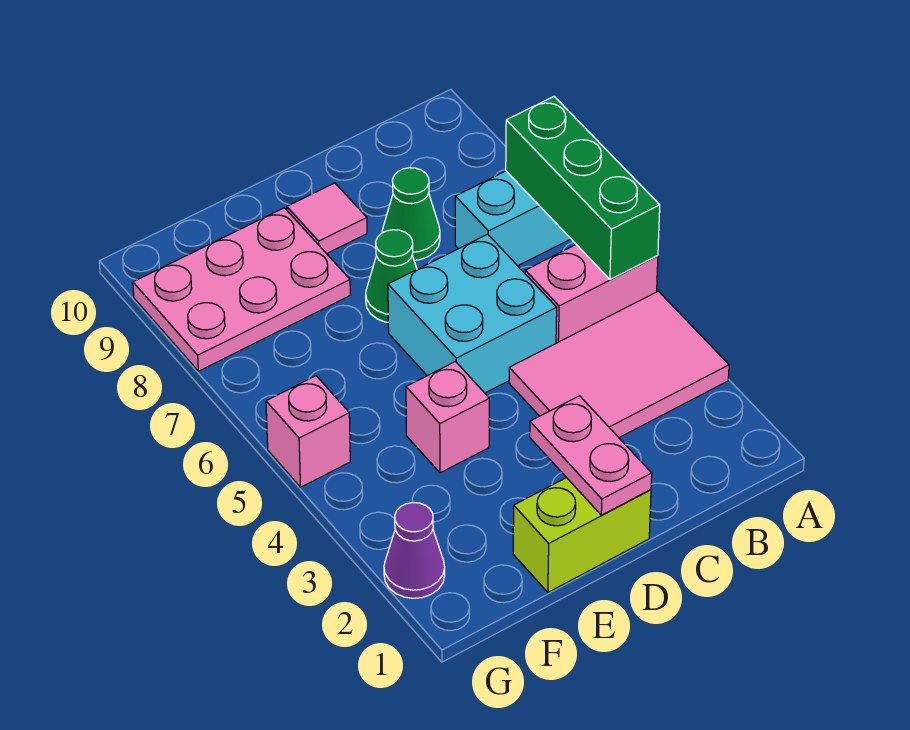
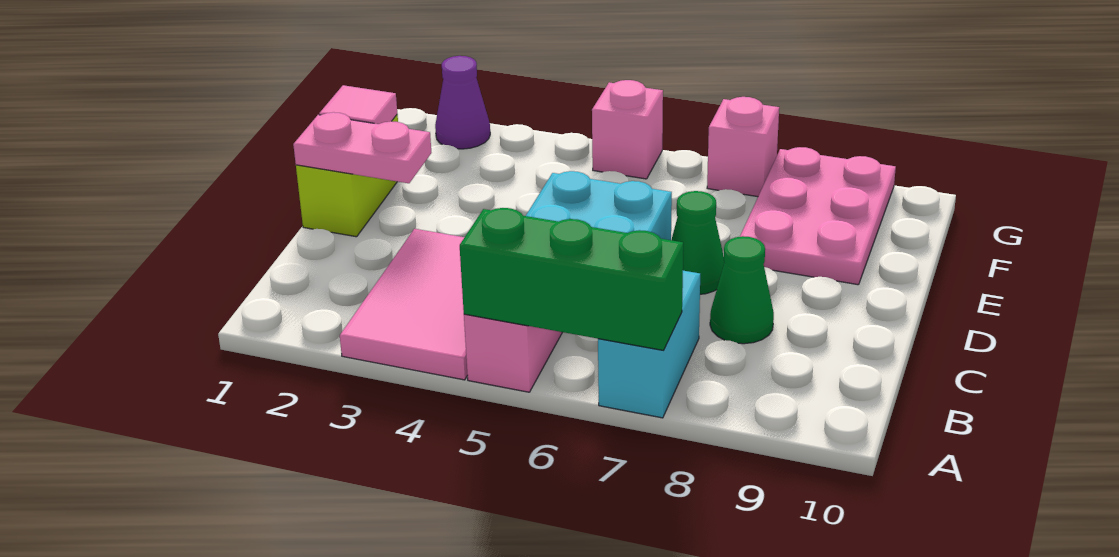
pink 1x1 tile [287,183,367,254] -> pink 1x1 tile moved to [319,85,397,124]
pink 1x1 brick [406,362,489,473] -> pink 1x1 brick moved to [707,97,779,197]

